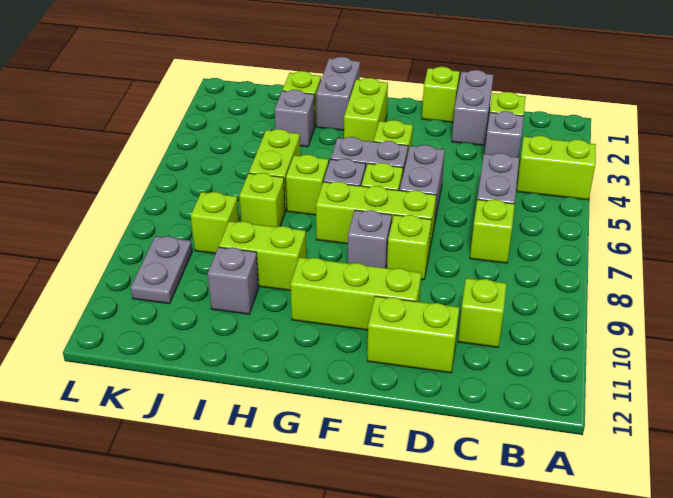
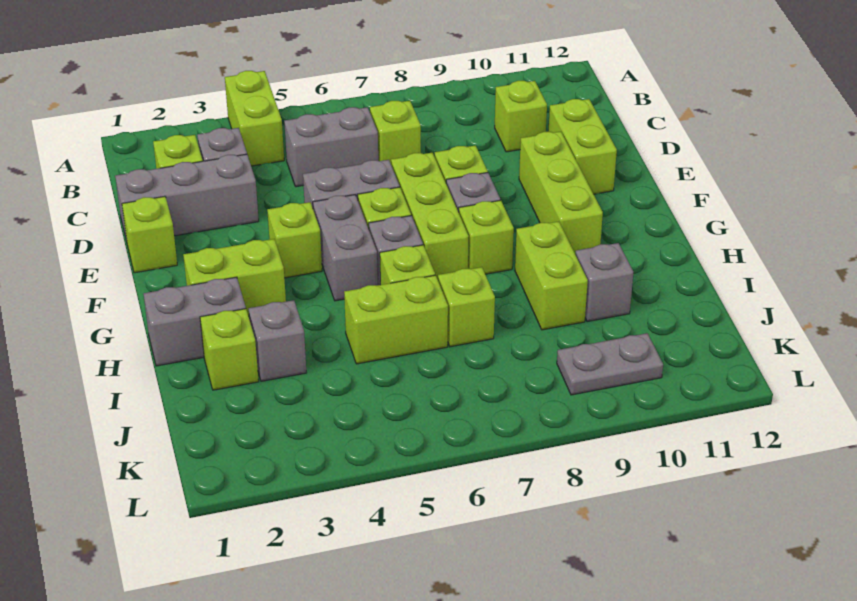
grey 1x2 brick [452,70,493,145] -> grey 1x3 brick [115,154,259,241]
lime 1x1 brick [191,192,239,253] -> lime 1x1 brick moved to [459,200,514,274]

